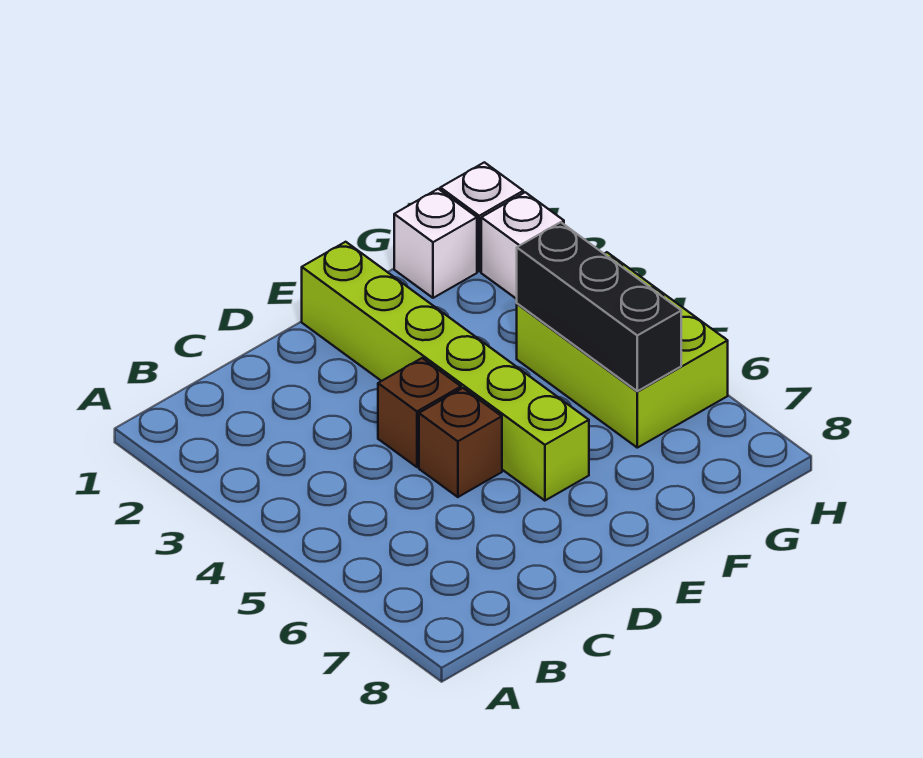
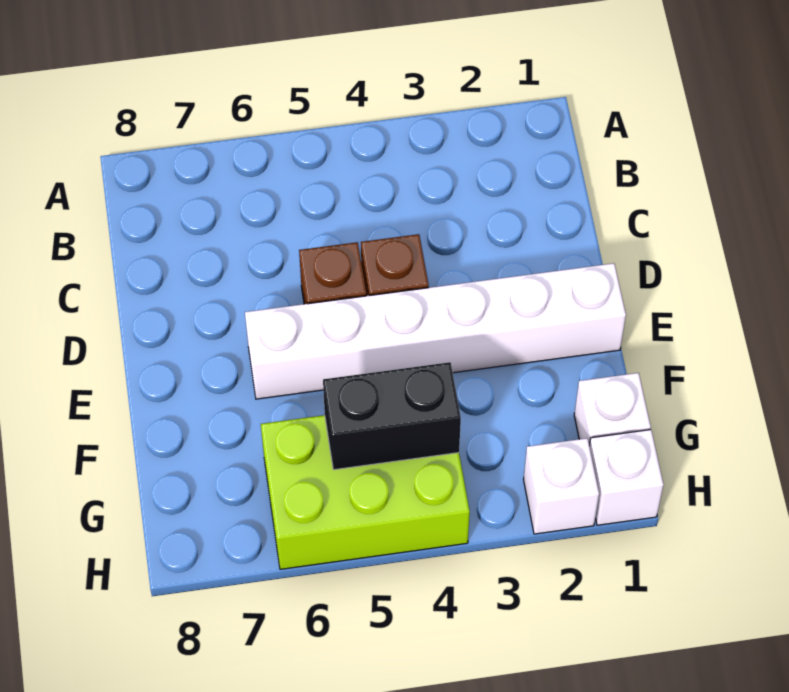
lime 1x6 brick [302,242,589,501] -> white 1x6 brick [245,263,626,399]
black 1x3 brick [517,222,681,391] -> black 1x2 brick [323,362,461,470]

